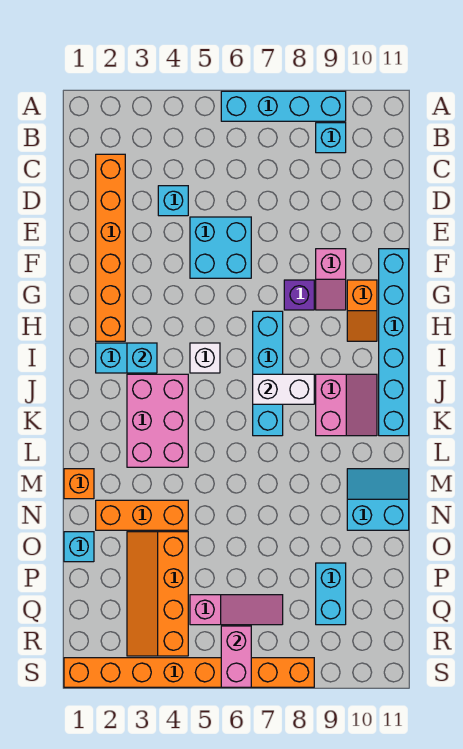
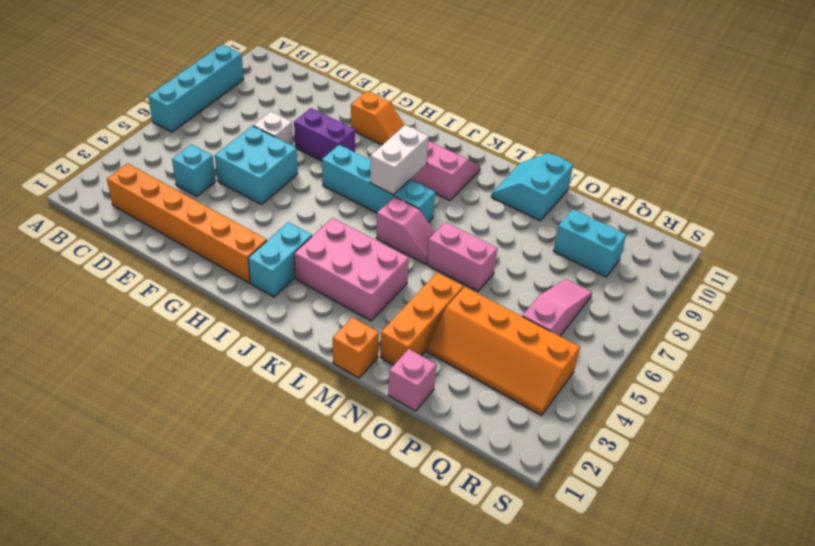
cyan 1x1 brick [316,123,346,153] -> none
pink 1x2 slope [316,249,346,310] -> pink 1x2 slope moved to [376,197,435,264]
cyan 1x6 brick [379,249,409,436] -> none
purple 1x1 brick [284,280,314,310] -> purple 1x2 brick [294,108,355,161]
cyan 1x1 brick [127,343,157,373] -> none
white 1x1 brick [190,343,220,373] -> white 1x1 brick moved to [253,111,293,146]
cyan 1x1 brick [64,532,94,562] -> pink 1x1 brick [388,349,436,411]
pink 1x2 brick [221,626,251,687] -> pink 1x2 brick moved to [427,222,497,291]
orange 1x8 brick [64,658,314,687] -> none

